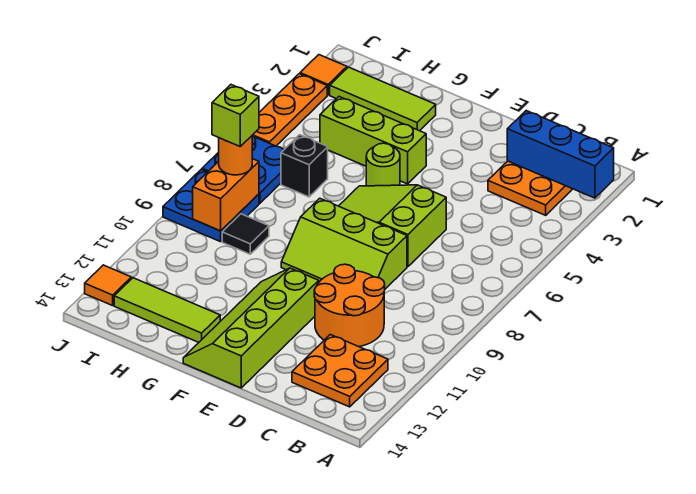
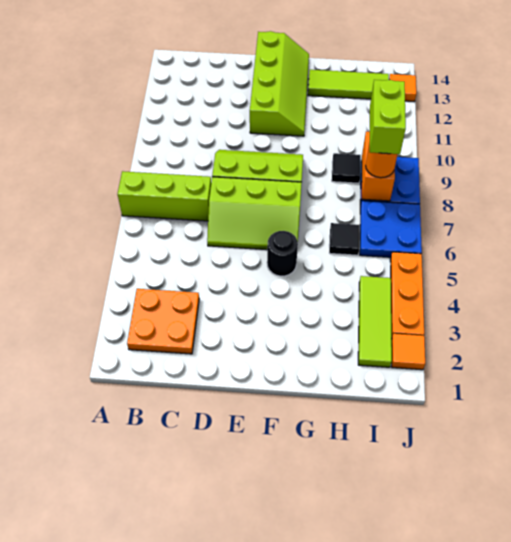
blue 1x3 brick [507,111,614,198] -> none
orange 2x2 plate [292,335,388,407] -> none
orange 2x2 round brick [314,264,385,347] -> none
lime 2x3 slope [339,185,446,267] -> lime 2x3 slope turned to [207,177,302,250]
lime 1x3 brick [320,97,426,184] -> lime 1x3 brick moved to [118,171,211,221]
lime 1x1 round brick [366,143,400,186] -> black 1x1 round brick [267,231,298,276]
lime 1x3 tile [330,67,436,131] -> lime 1x3 tile turned to [358,276,392,367]
black 1x1 brick [281,135,328,197] -> black 1x1 tile [329,223,360,255]
lime 1x1 brick [212,85,259,146] -> lime 1x2 brick [370,80,406,154]

